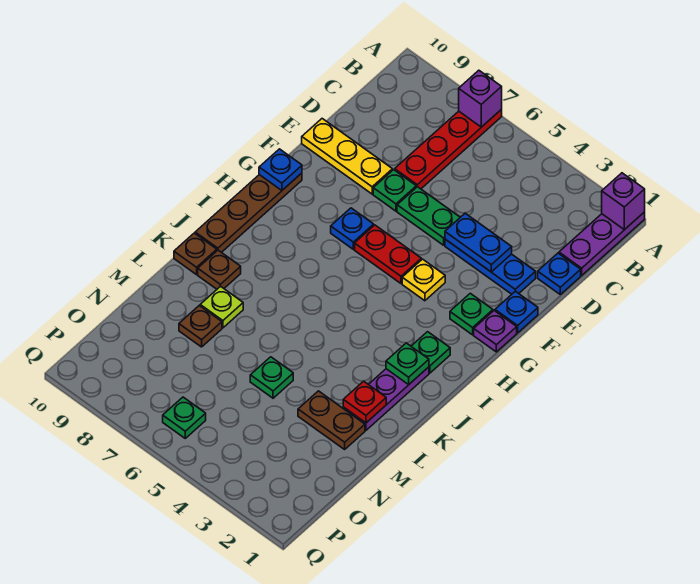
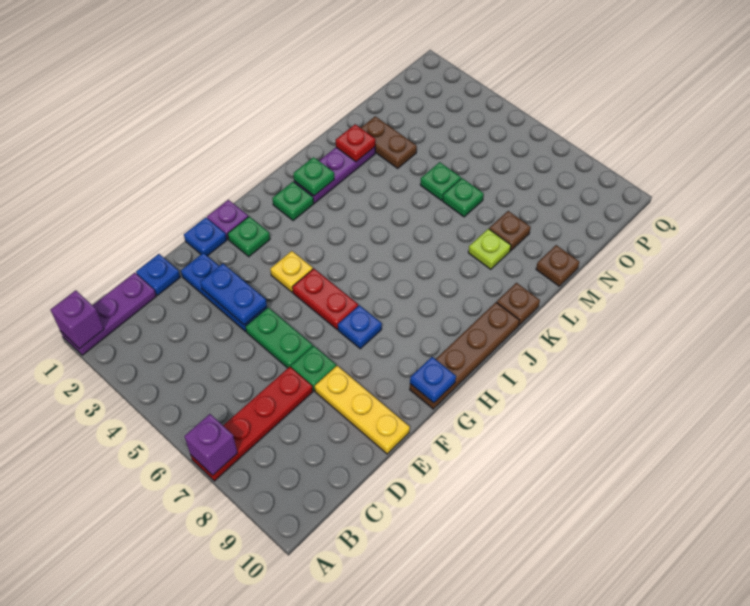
brown 1x1 plate [198,250,241,289] -> brown 1x1 plate moved to [536,245,579,286]
green 1x1 plate [163,397,206,438] -> green 1x1 plate moved to [443,178,484,217]

